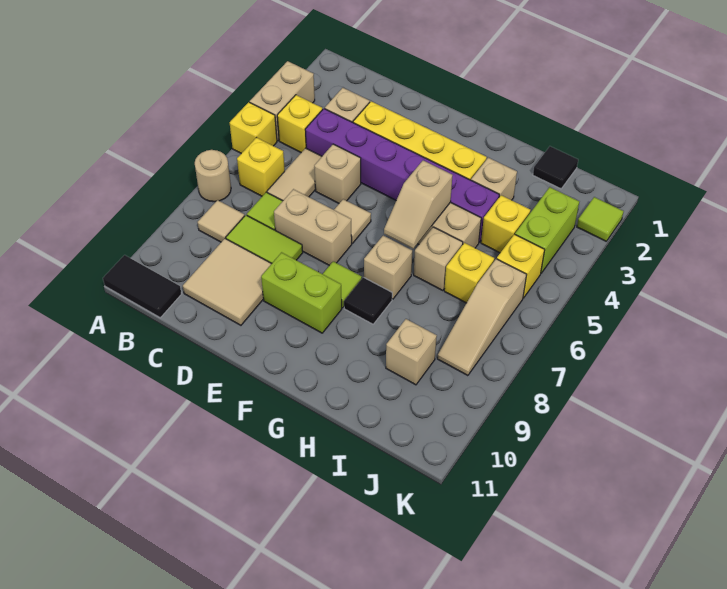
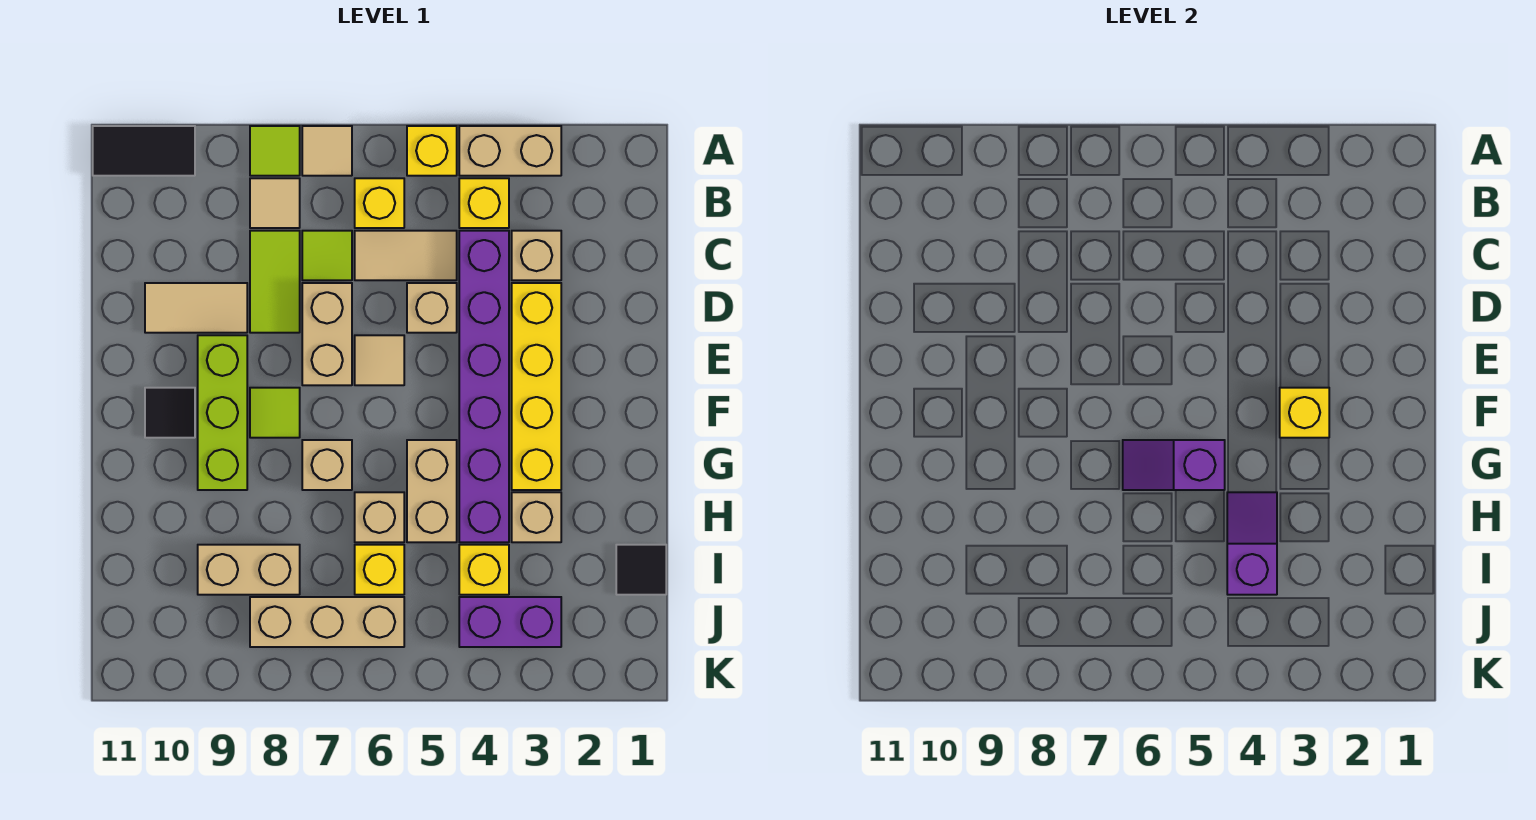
tan 1x1 round brick [195,150,231,202] -> tan 1x1 tile [302,126,352,176]
black 1x2 tile [103,255,181,318] -> black 1x2 tile turned to [93,126,195,176]
tan 2x2 tile [183,239,272,325] -> tan 1x2 tile [145,283,247,333]
lime 1x2 brick [261,252,342,333] -> lime 1x3 brick [198,335,247,490]
tan 1x2 slope [384,161,453,249] -> purple 1x2 slope [1123,440,1225,490]
black 1x1 tile [344,277,392,324] -> black 1x1 tile moved to [145,388,195,438]
none -> purple 1x2 slope [1227,492,1277,595]
tan 1x1 brick [386,319,437,385] -> tan 1x2 brick [198,545,300,595]
lime 1x2 brick [515,187,579,273] -> purple 1x2 brick [459,597,561,647]
yellow 1x1 brick [497,234,545,298] -> yellow 1x1 brick moved to [1280,388,1329,438]
tan 1x3 slope [437,259,527,376] -> tan 1x3 brick [250,597,404,647]
lime 1x1 tile [577,197,624,241] -> lime 1x1 tile moved to [250,126,300,176]

